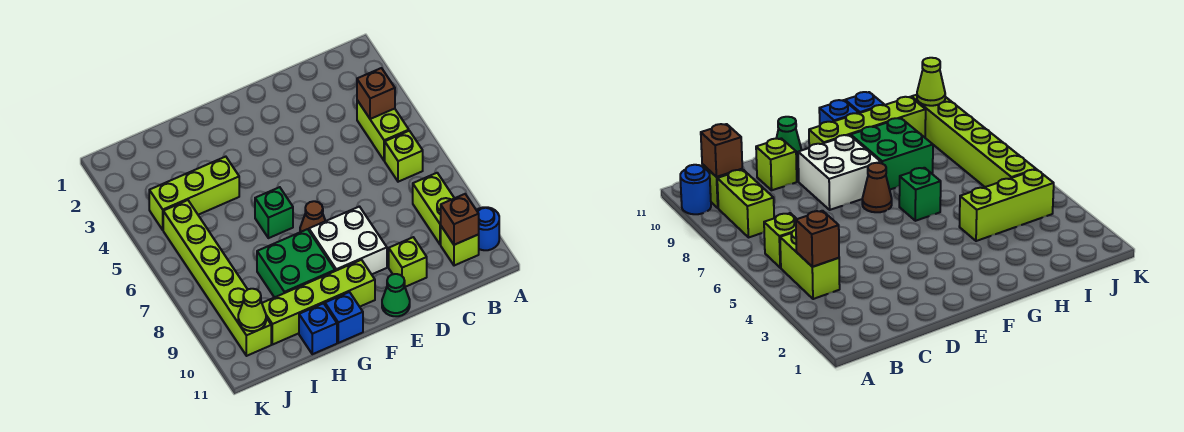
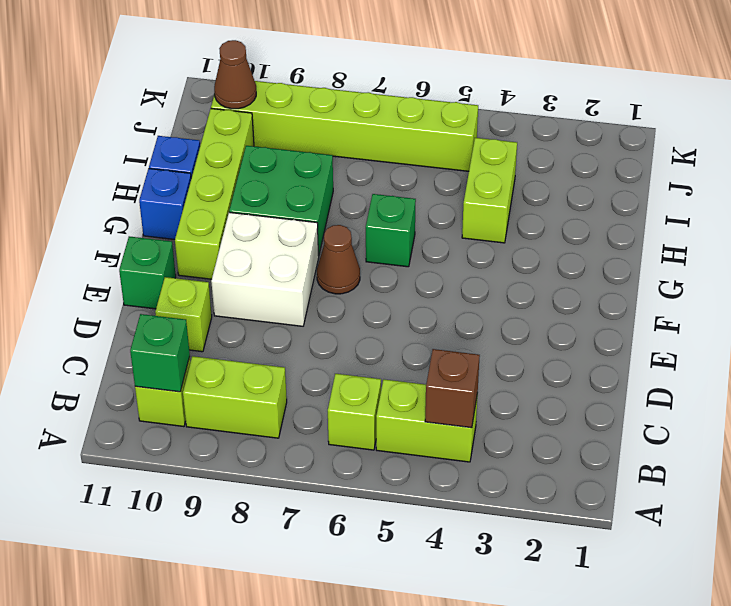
blue 1x1 round brick [477,207,499,250] -> none
brown 1x1 brick [441,194,479,245] -> green 1x1 brick [130,314,190,392]
green 1x1 cone [382,274,410,316] -> green 1x1 brick [119,236,176,309]
lime 1x3 brick [149,157,239,230] -> lime 1x2 brick [462,138,517,243]
lime 1x1 cone [238,289,266,331] -> brown 1x1 cone [214,40,256,109]

